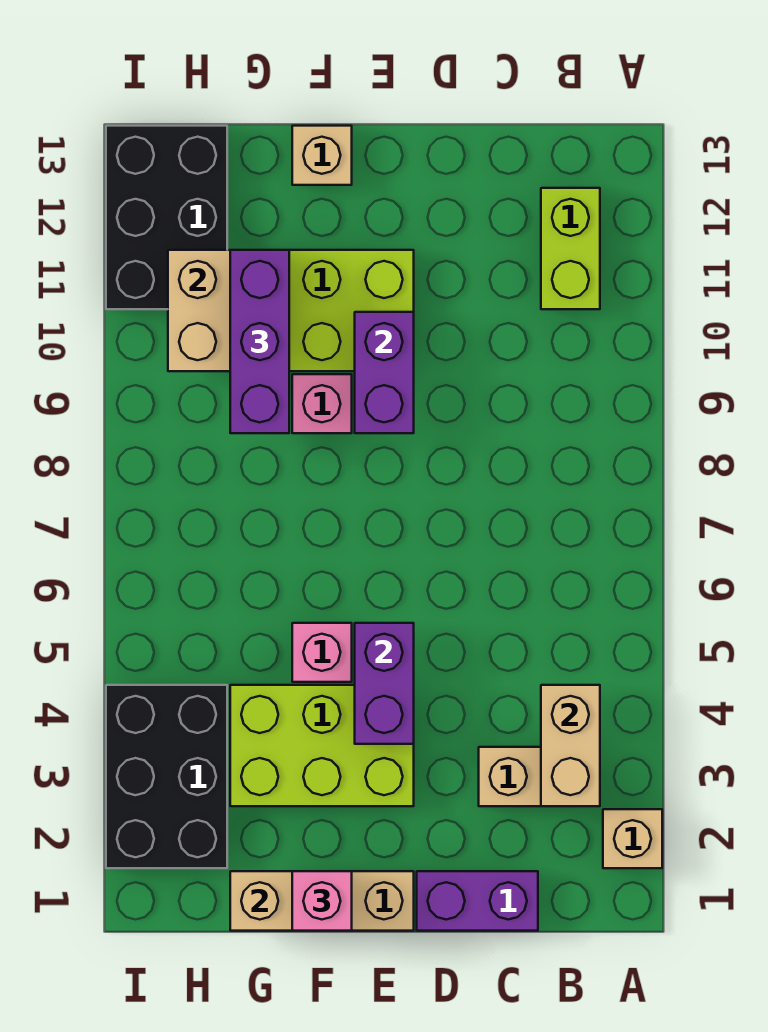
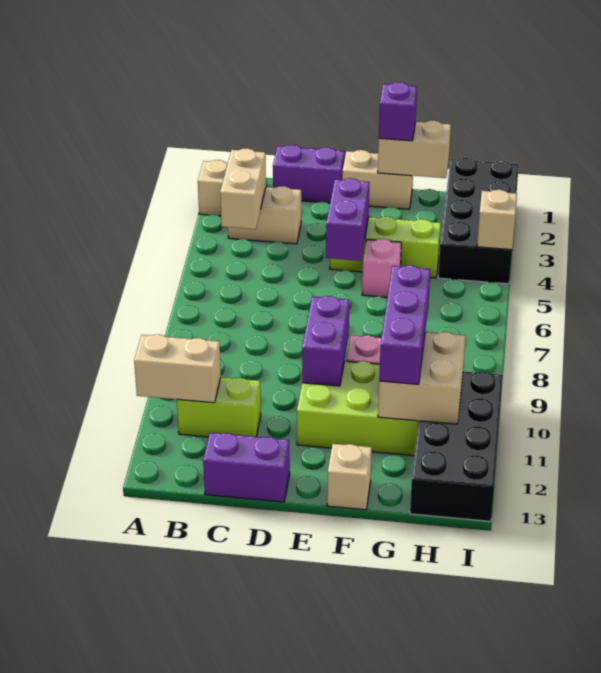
none -> tan 1x2 brick [134,334,221,403]
lime 1x2 brick [541,188,600,309] -> lime 1x2 brick turned to [177,377,261,437]
none -> purple 1x2 brick [203,433,290,502]
lime 2x3 brick [230,685,414,806] -> lime 1x3 brick [330,216,441,278]
pink 1x1 brick [292,871,352,931] -> purple 1x1 brick [379,82,417,141]
black 2x3 brick [106,685,227,868] -> black 2x4 brick [438,158,519,284]
black 2x3 brick [106,126,227,309] -> black 2x4 brick [410,371,503,521]
none -> tan 1x1 brick [477,190,517,250]

